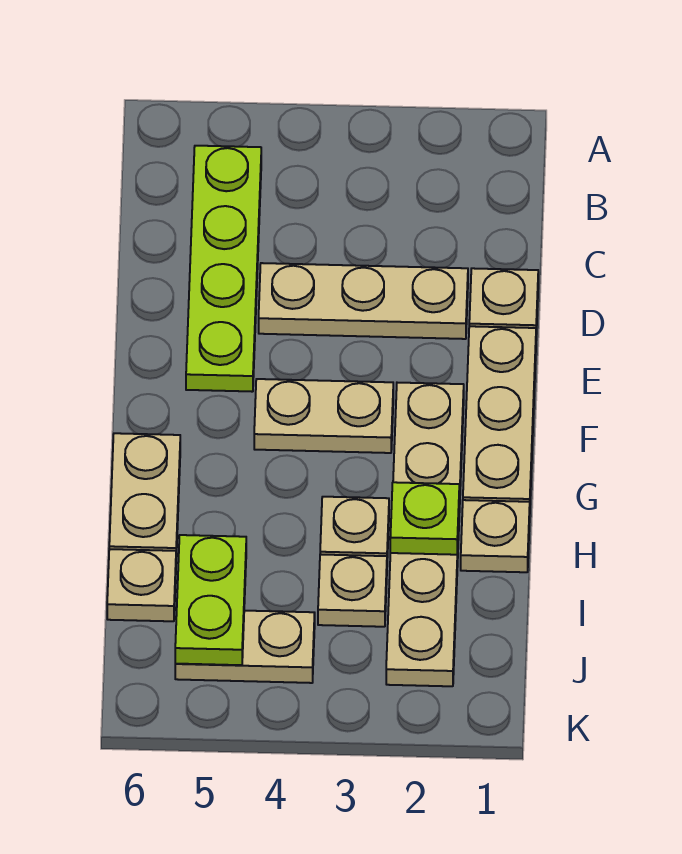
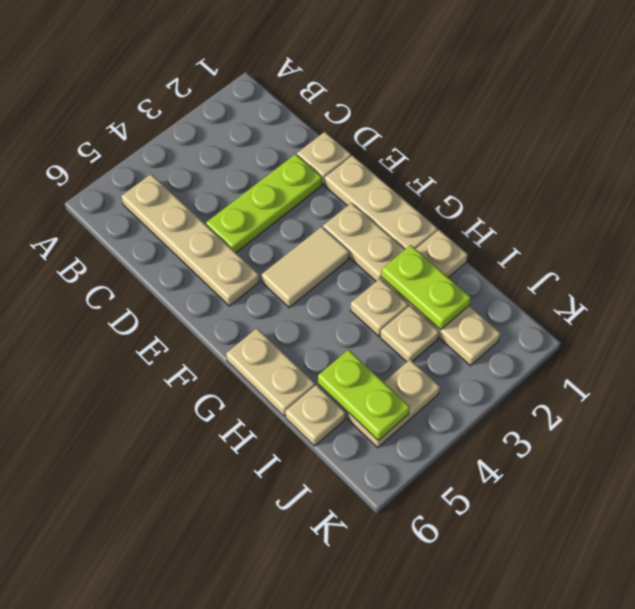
lime 1x4 plate [186,146,261,392] -> tan 1x4 plate [121,174,259,306]
tan 1x3 plate [259,263,468,339] -> lime 1x3 plate [206,154,322,253]
tan 1x2 plate [254,379,393,453] -> tan 1x2 tile [262,227,349,308]
lime 1x1 plate [390,482,459,555] -> lime 1x2 plate [381,245,471,330]

